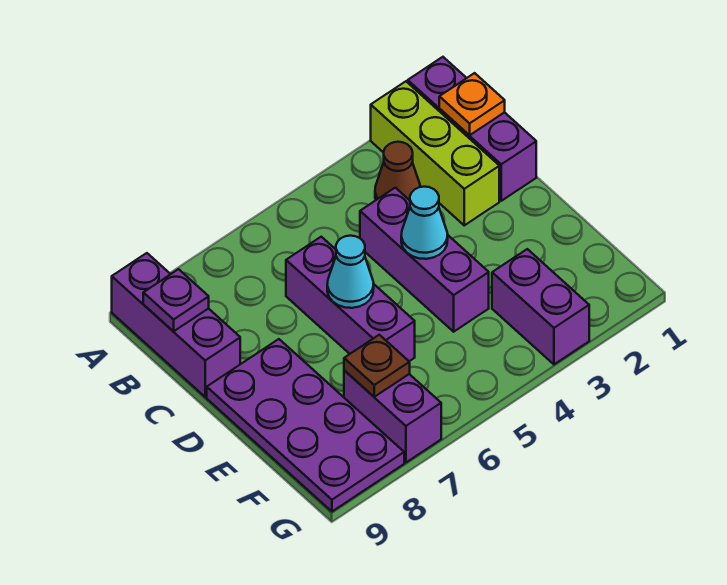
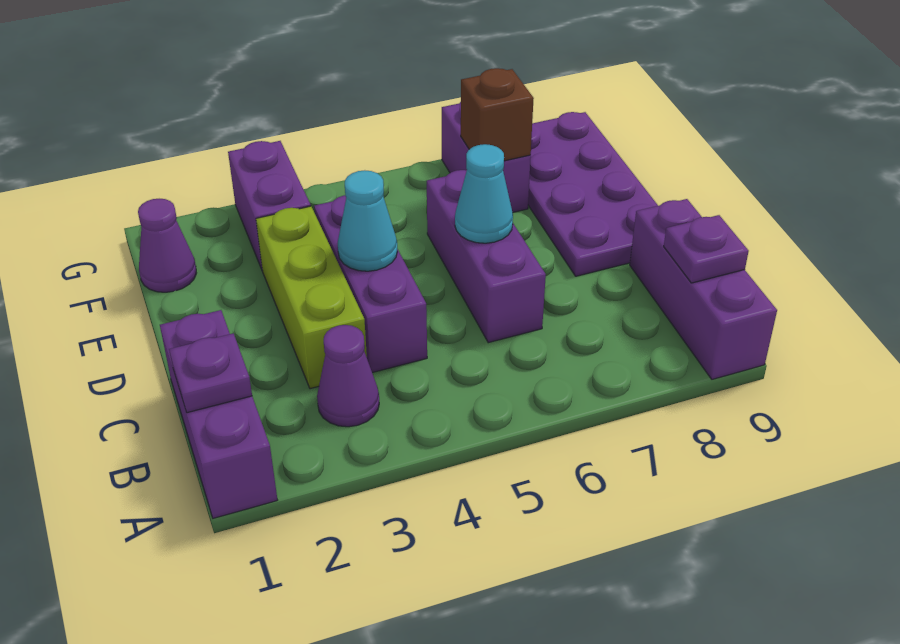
lime 1x3 brick [371,81,499,225] -> lime 1x3 brick moved to [256,206,367,389]
orange 1x1 plate [439,73,505,135] -> purple 1x1 plate [169,333,252,413]
brown 1x1 cone [375,142,421,200] -> purple 1x1 cone [317,325,379,427]
none -> purple 1x1 cone [138,199,196,292]
brown 1x1 plate [344,335,410,397] -> brown 1x1 brick [461,68,534,161]

